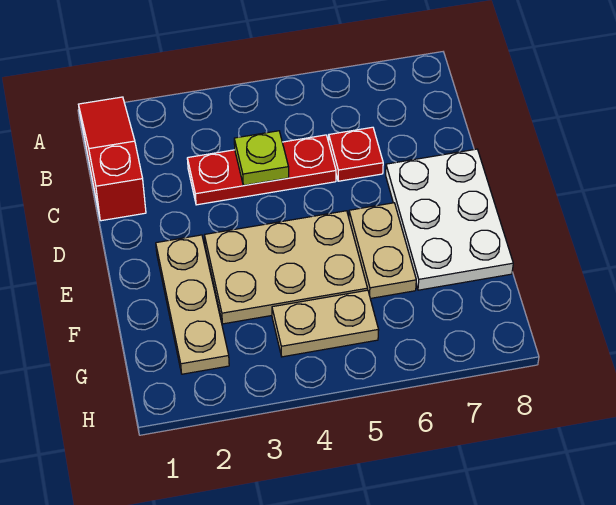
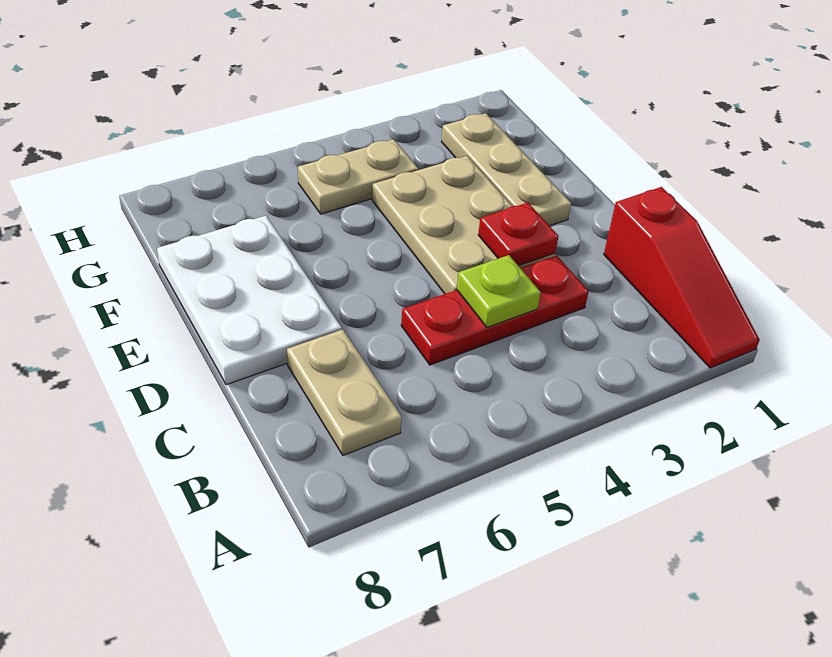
red 1x1 plate [329,127,383,181] -> red 1x1 plate moved to [478,203,558,266]
tan 2x3 plate [204,211,368,324] -> tan 2x3 plate turned to [372,156,555,294]
tan 1x2 plate [349,203,416,299] -> tan 1x2 plate moved to [287,330,402,455]

